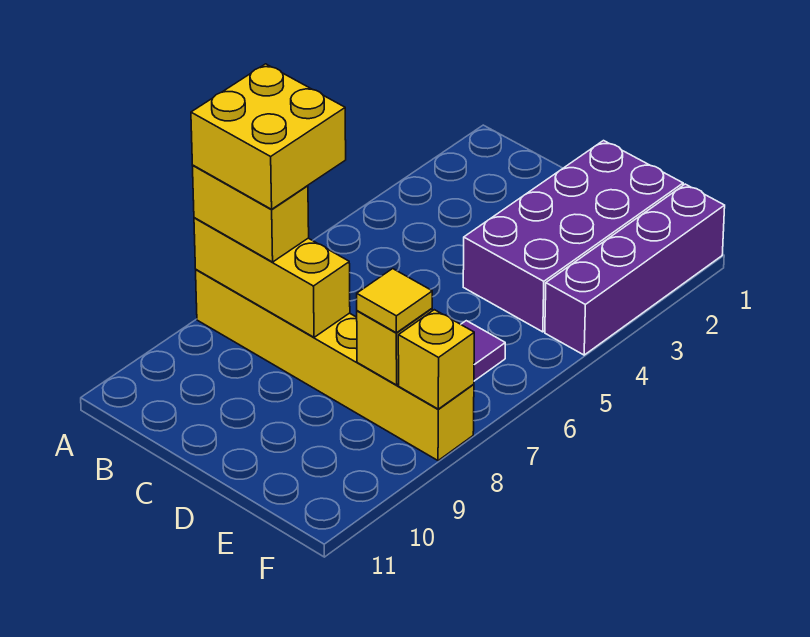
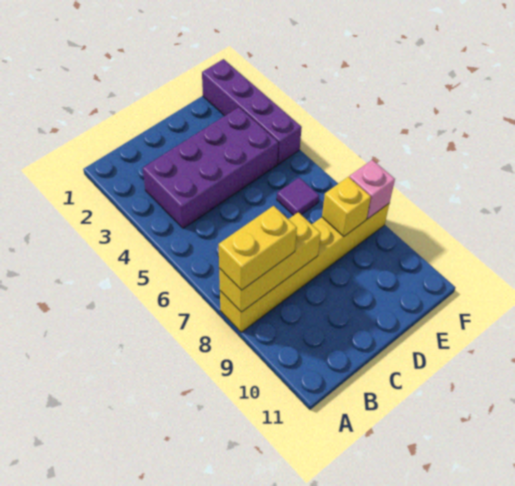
yellow 2x2 brick [191,64,346,209] -> none
purple 2x4 brick [463,141,683,332] -> purple 2x4 brick turned to [143,107,279,228]
yellow 1x1 tile [357,269,432,333] -> none
yellow 1x1 brick [398,310,474,409] -> pink 1x1 brick [349,160,395,219]

